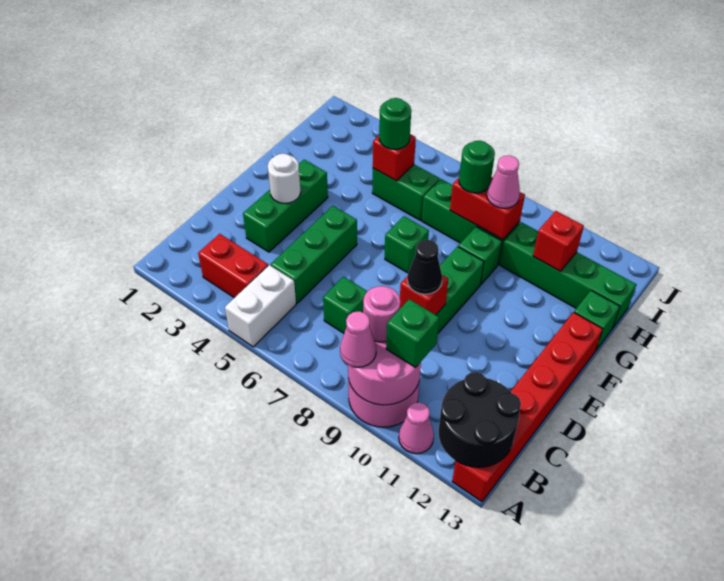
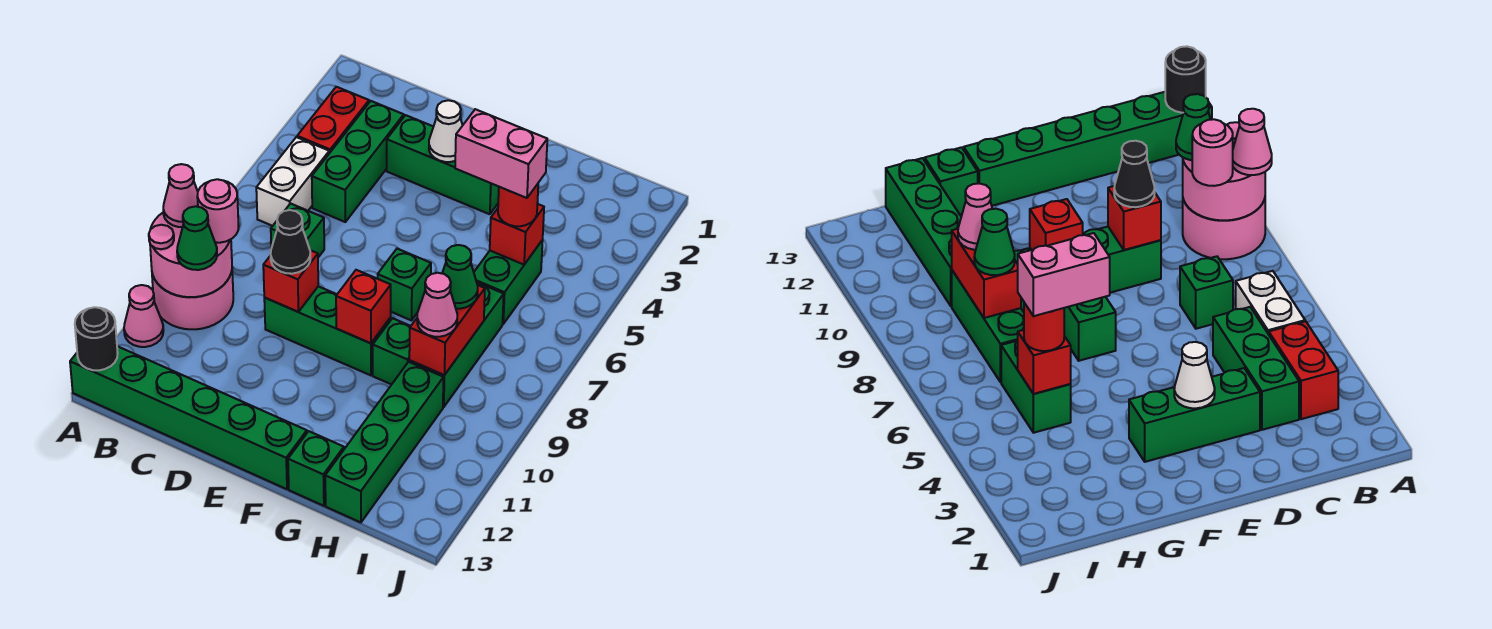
white 1x2 brick [225,265,296,347] -> white 1x2 brick turned to [256,137,329,226]
black 2x2 round brick [439,372,521,467] -> black 1x1 round brick [75,307,118,370]
red 1x6 brick [452,312,603,502] -> green 1x6 brick [70,346,307,489]
green 1x1 brick [386,299,439,368] -> green 1x1 cone [177,206,217,270]
green 1x3 brick [271,206,357,303] -> green 1x3 brick turned to [312,101,404,222]
white 1x1 round brick [268,154,301,203] -> white 1x1 cone [429,100,463,162]
none -> pink 1x2 brick [455,109,547,198]
green 1x1 round brick [379,98,411,149] -> red 1x1 round brick [498,184,538,226]
green 1x1 round brick [459,141,495,193] -> green 1x1 cone [442,245,478,309]
red 1x1 brick [533,211,584,272] -> red 1x1 brick moved to [336,270,391,343]

